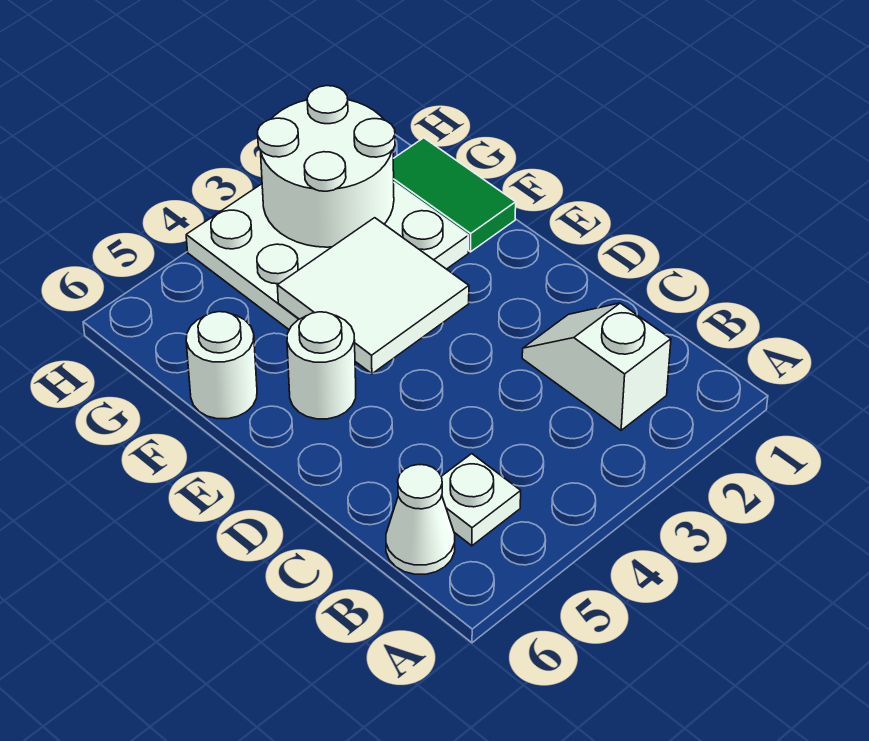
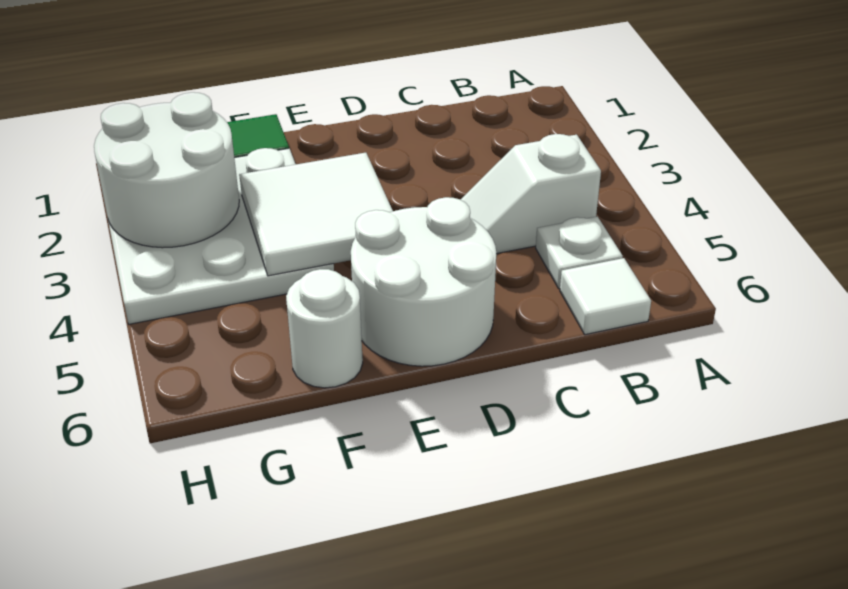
white 1x2 slope [522,303,671,430] -> white 1x2 slope moved to [461,134,601,254]
white 1x1 cone [386,465,455,574] -> white 1x1 tile [560,258,651,335]
white 1x1 round brick [287,312,356,419] -> white 2x2 round brick [351,197,496,366]

